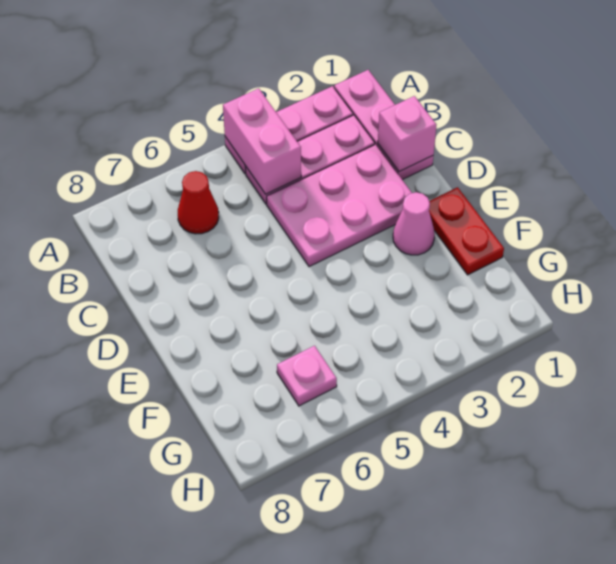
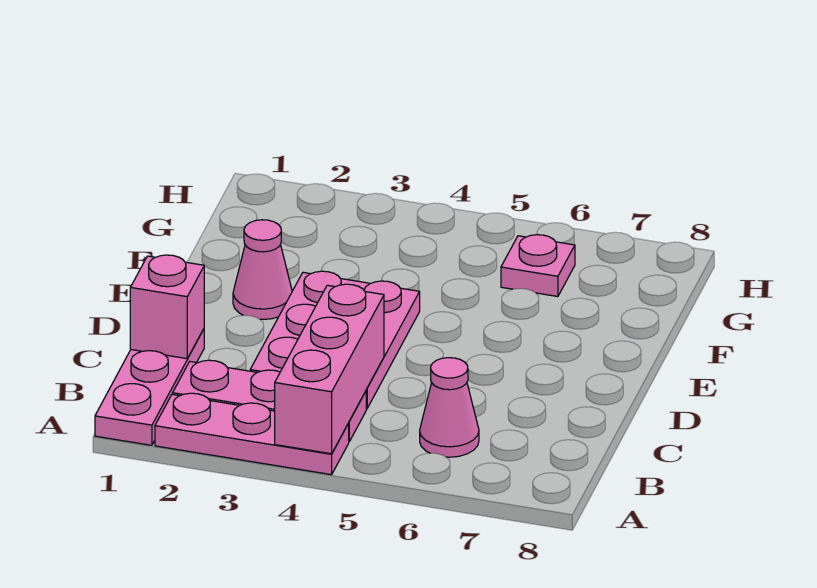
pink 1x2 brick [223,88,301,194] -> pink 1x3 brick [275,284,384,454]
red 1x1 cone [178,171,219,234] -> pink 1x1 cone [420,358,479,457]
pink 2x3 plate [267,144,412,267] -> pink 2x3 plate turned to [250,271,420,409]
red 1x2 plate [429,187,504,275] -> none

